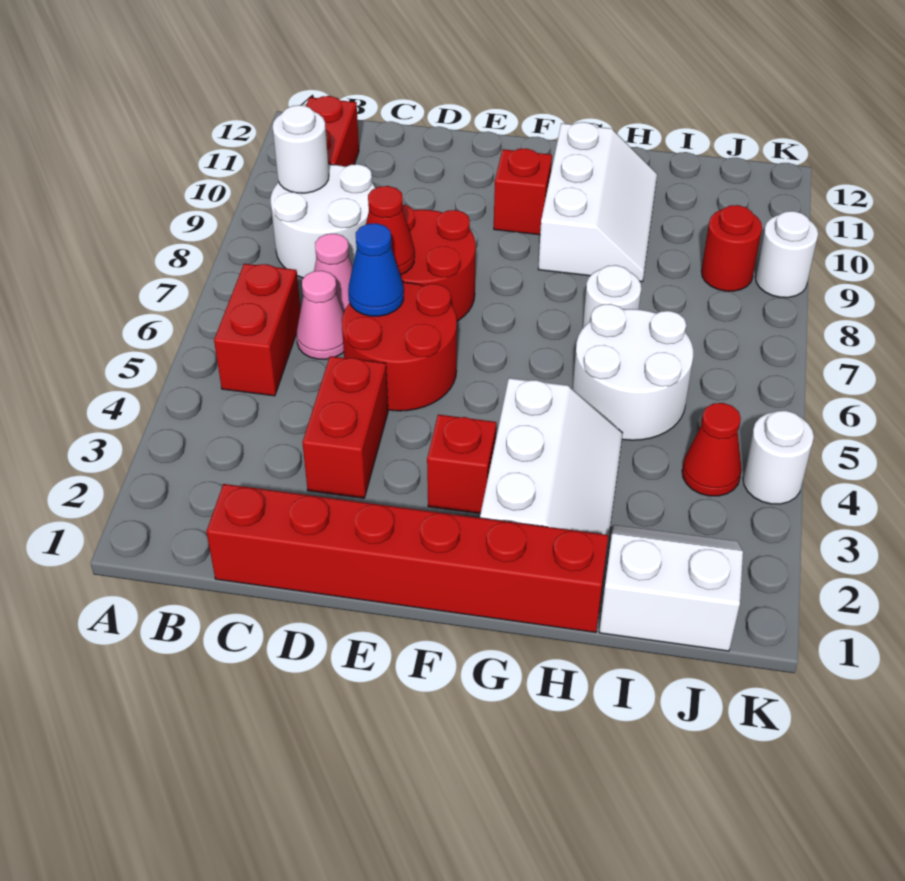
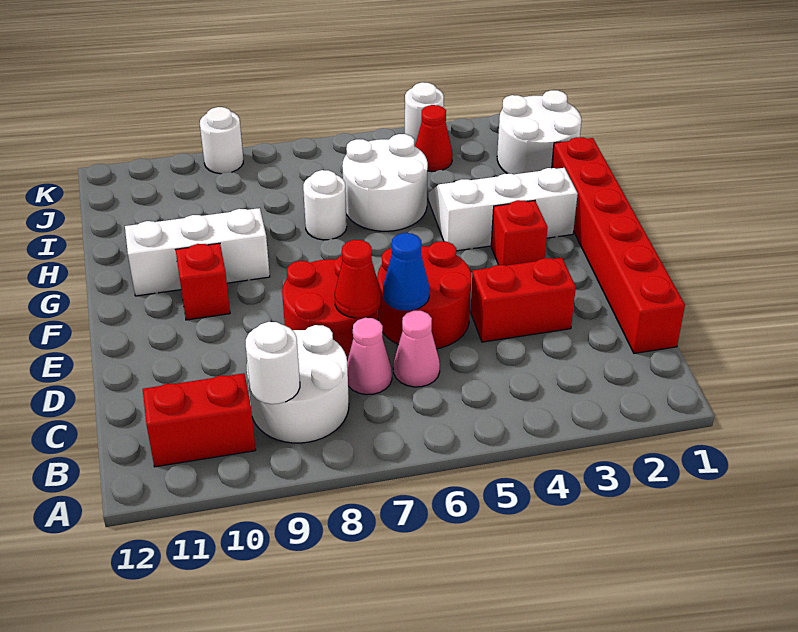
red 1x2 brick [214,264,301,396] -> none
white 2x2 slope [599,525,743,651] -> white 2x2 round brick [497,90,581,174]
red 1x1 round brick [701,205,762,291] -> none

